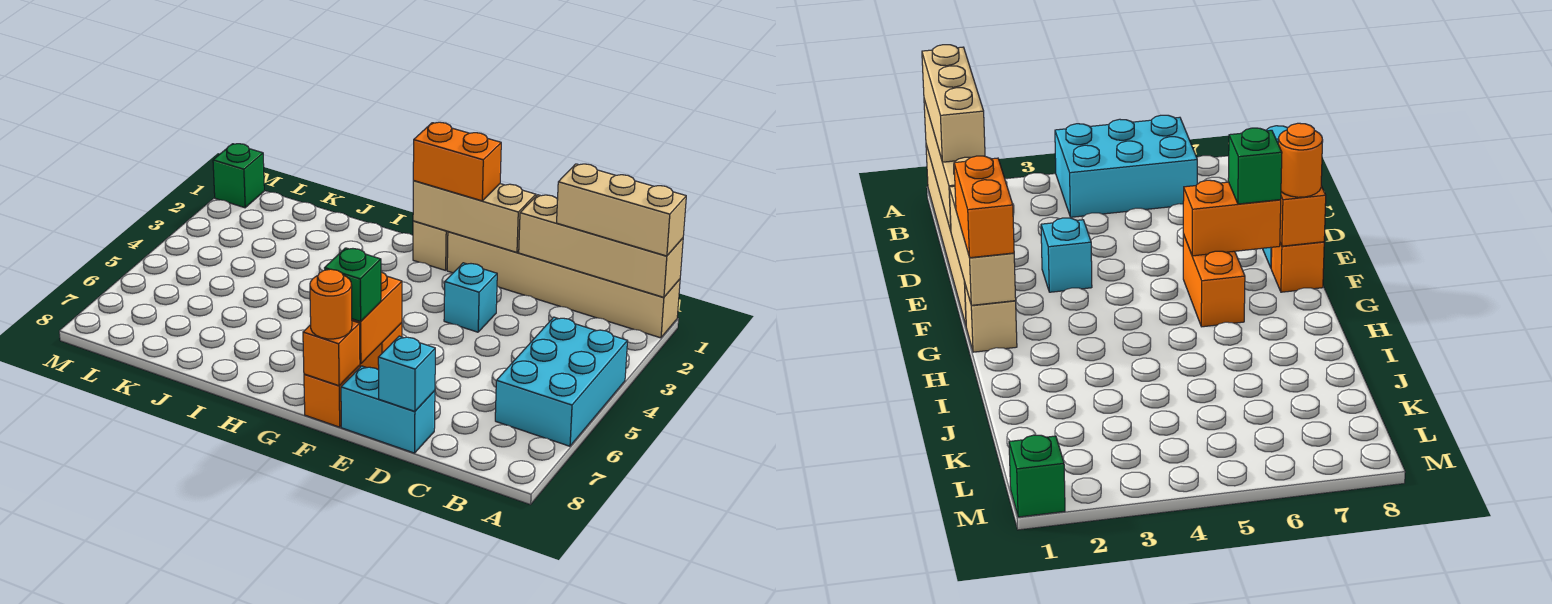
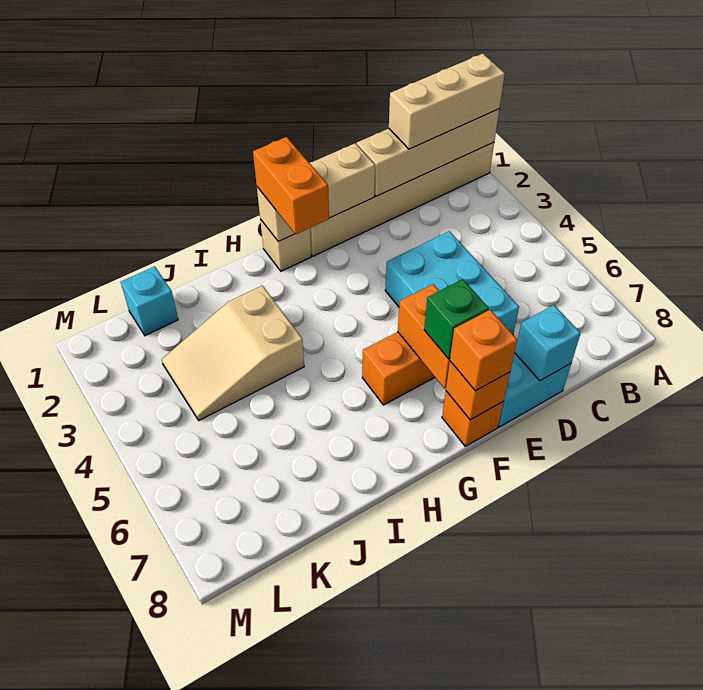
cyan 2x3 brick [495,317,627,446] -> cyan 2x3 brick moved to [385,231,519,334]
cyan 1x1 brick [444,263,497,332] -> cyan 1x1 brick moved to [121,266,178,336]
orange 1x2 brick [413,122,501,201] -> orange 1x2 brick turned to [253,137,329,234]
orange 1x1 round brick [310,269,352,339] -> orange 1x1 brick [450,310,517,391]
none -> tan 2x3 slope [162,285,304,420]
green 1x1 brick [213,144,264,208] -> none

